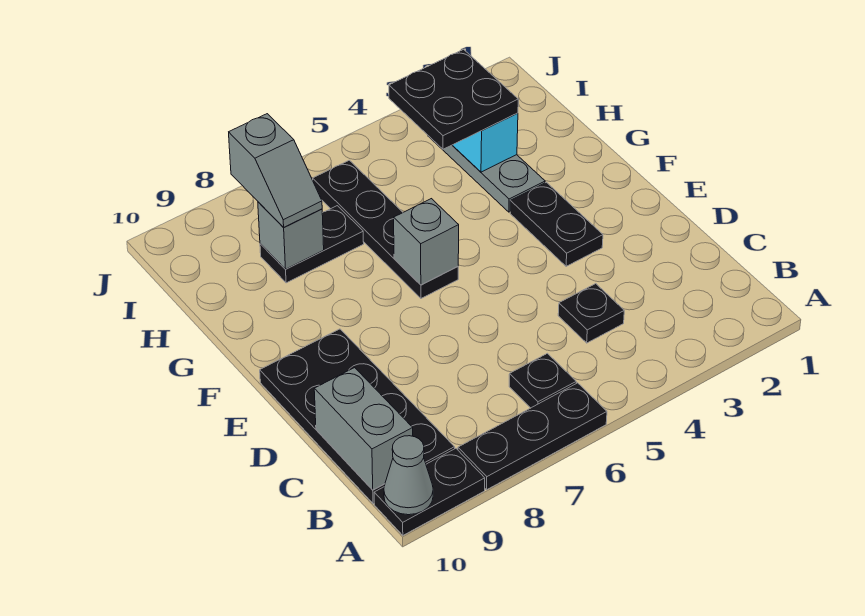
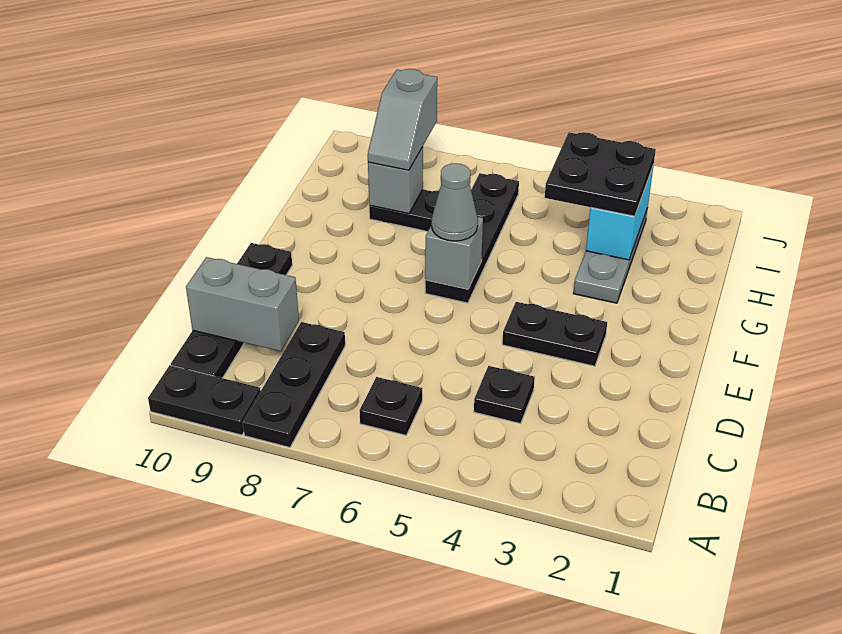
black 1x3 plate [458,383,607,490] -> black 1x3 plate turned to [243,322,345,447]
grey 1x1 cone [384,436,433,515] -> grey 1x1 cone moved to [432,163,478,241]
black 2x4 plate [260,329,455,504] -> black 1x4 plate [171,243,292,378]
grey 1x2 brick [314,368,413,490] -> grey 1x2 brick turned to [186,257,299,351]
black 1x2 plate [510,182,603,266] -> black 1x2 plate turned to [502,302,607,366]

